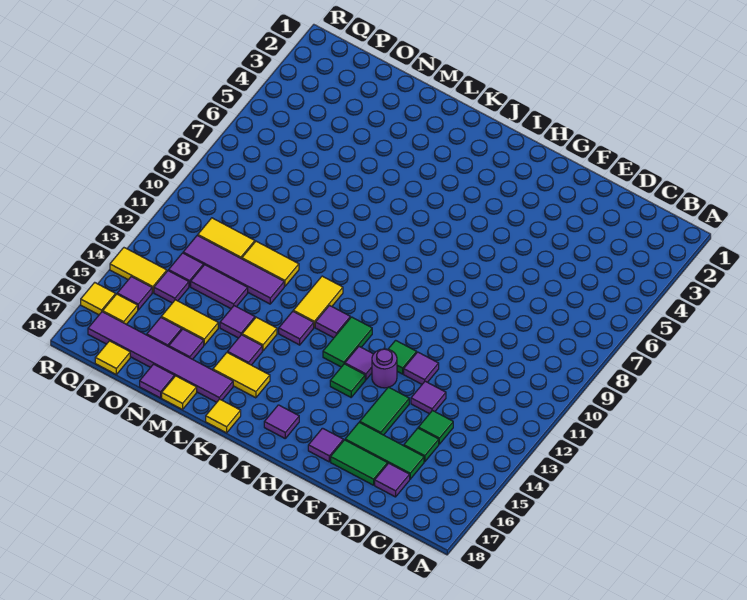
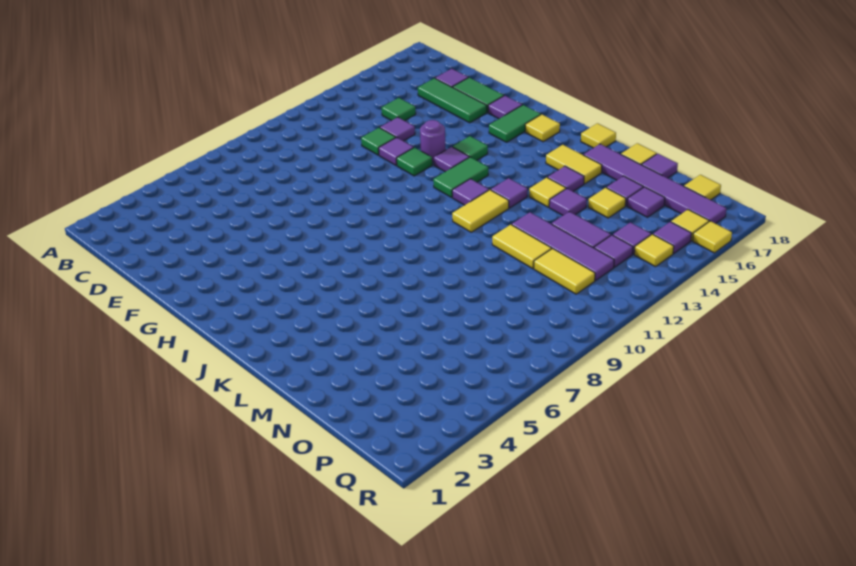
green 1x1 tile [404,428,439,462] -> green 1x1 tile moved to [361,128,396,155]
green 1x2 tile [360,387,409,435] -> green 1x2 tile moved to [489,105,541,142]
purple 1x1 tile [264,405,299,438] -> yellow 1x1 tile [525,114,560,142]
yellow 1x2 tile [161,300,218,345] -> yellow 1x1 tile [588,188,626,218]
yellow 1x2 tile [110,248,167,293] -> yellow 1x1 tile [634,234,674,267]

